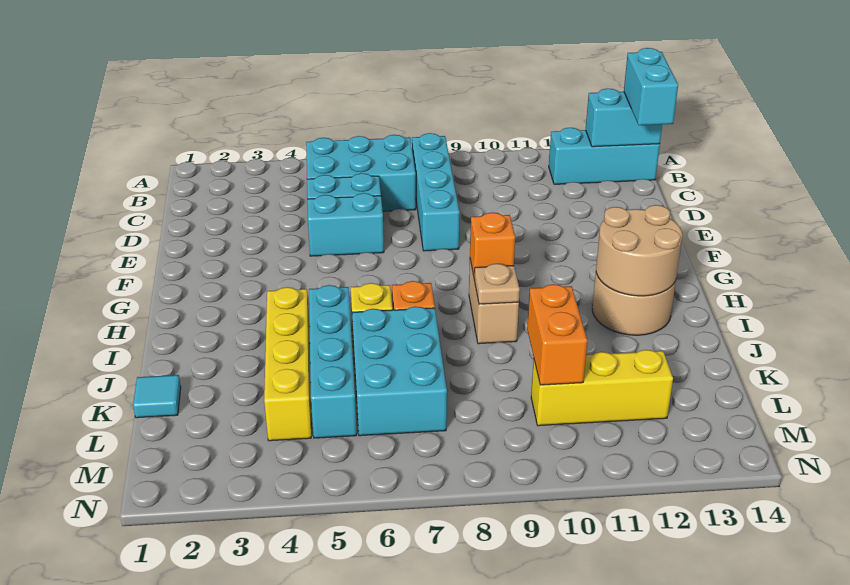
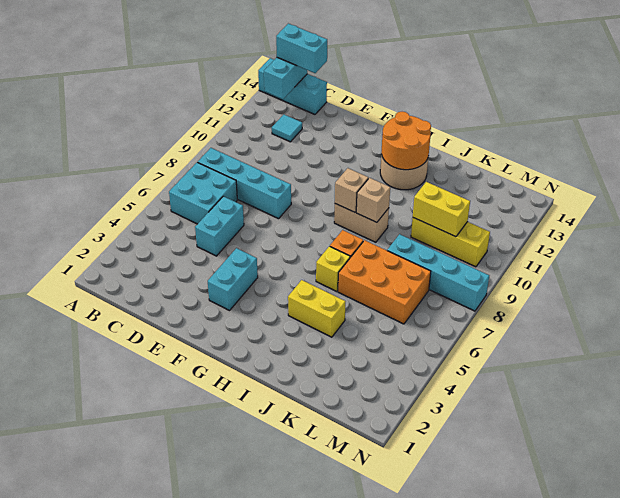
cyan 2x3 brick [306,135,416,211] -> cyan 2x2 brick [169,162,237,224]
cyan 1x3 brick [549,128,660,184] -> cyan 1x3 brick turned to [258,58,327,114]
cyan 1x2 brick [307,193,384,256] -> cyan 1x2 brick moved to [208,248,258,311]
orange 1x1 brick [470,212,515,279] -> tan 1x1 brick [335,168,368,212]
tan 2x2 round brick [596,205,682,296] -> orange 2x2 round brick [382,112,431,170]
yellow 1x4 brick [264,287,311,441] -> yellow 1x2 brick [288,280,346,337]
cyan 1x4 brick [309,285,357,438] -> cyan 1x4 brick moved to [387,234,489,311]
tan 1x1 plate [474,264,520,304] -> tan 1x1 brick [356,178,390,222]
cyan 2x3 brick [352,306,447,436] -> orange 2x3 brick [338,240,431,324]
cyan 1x1 tile [133,375,181,418] -> cyan 1x1 tile moved to [272,115,302,142]
orange 1x2 brick [527,284,587,385] -> yellow 1x2 brick [413,182,470,237]
yellow 1x3 brick [531,350,673,426] -> yellow 1x3 brick turned to [411,218,490,267]

